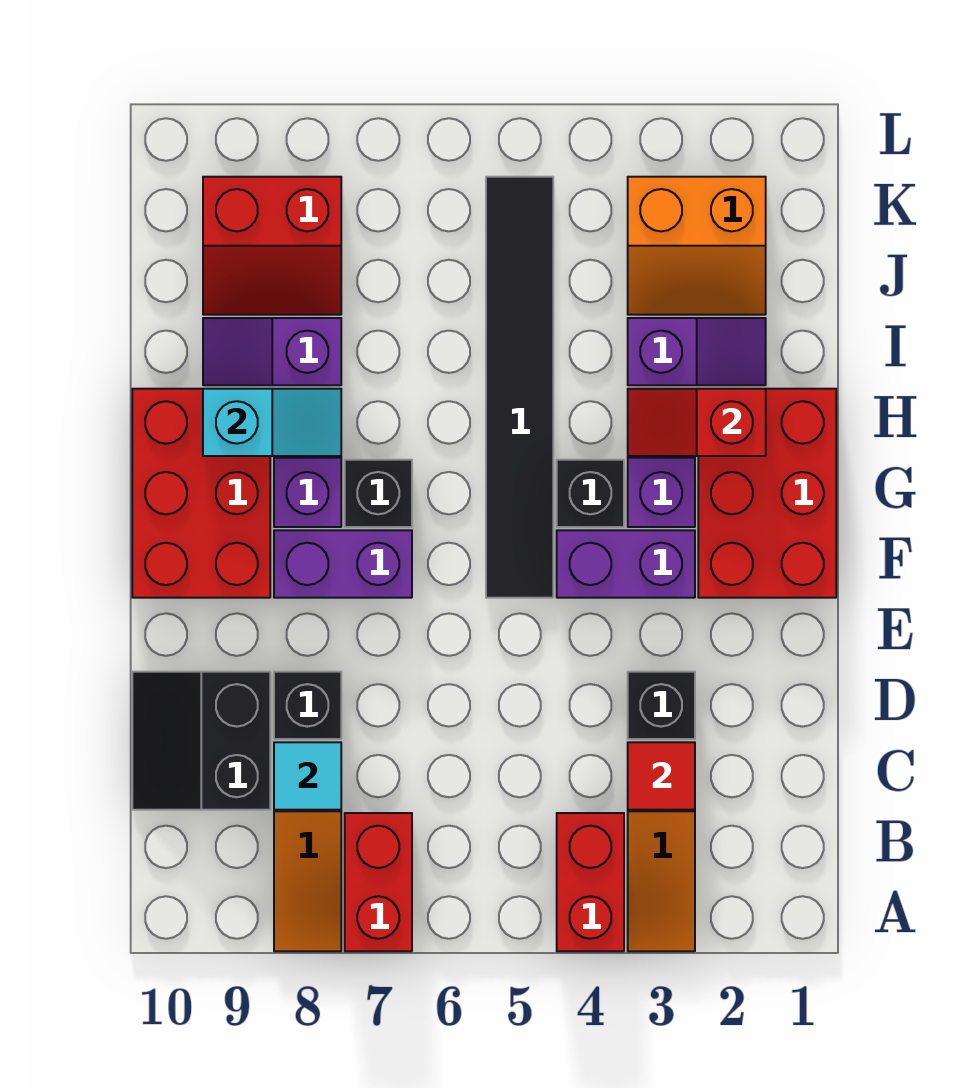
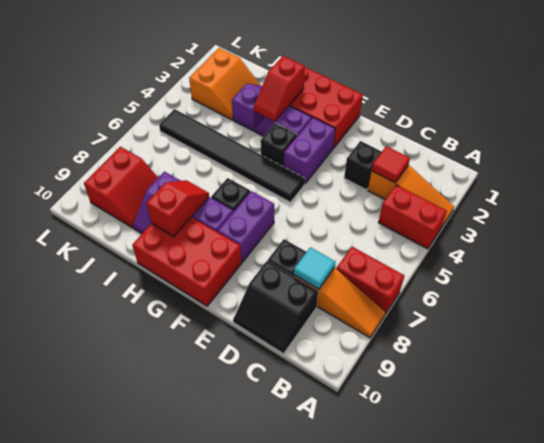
cyan 1x2 slope [203,389,341,456] -> red 1x2 slope [146,180,209,237]

